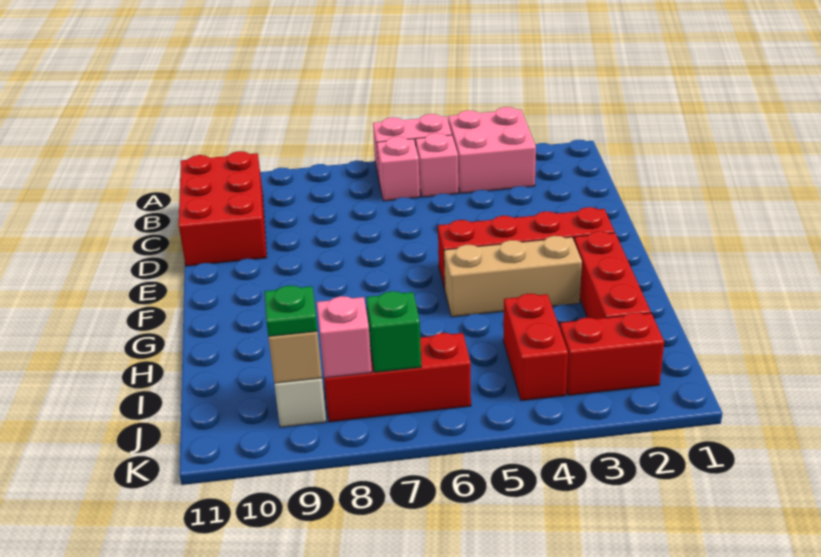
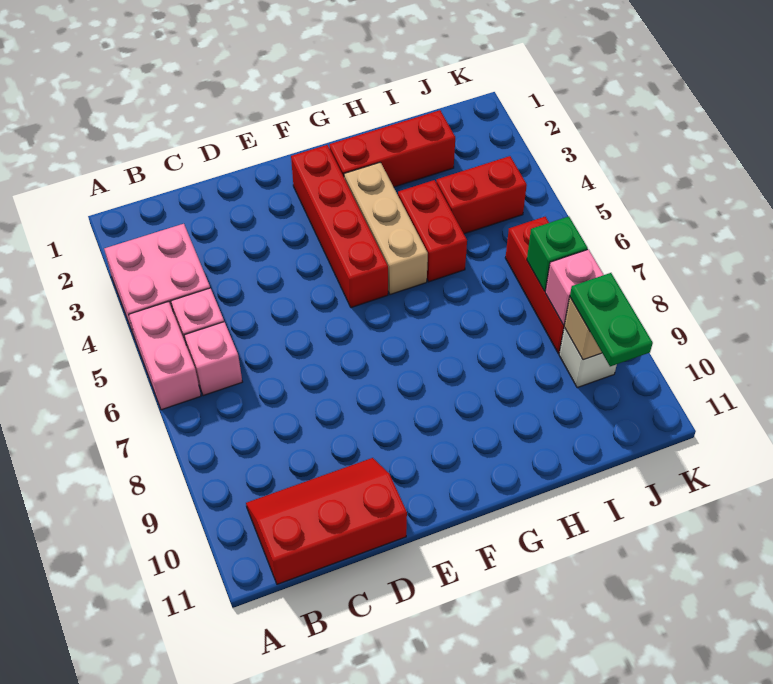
red 2x3 brick [179,151,267,266] -> red 2x3 slope [246,458,407,584]
red 1x2 brick [560,313,664,395] -> red 1x2 brick moved to [398,180,467,282]
green 1x1 plate [265,285,317,337] -> green 1x2 plate [570,273,653,366]

